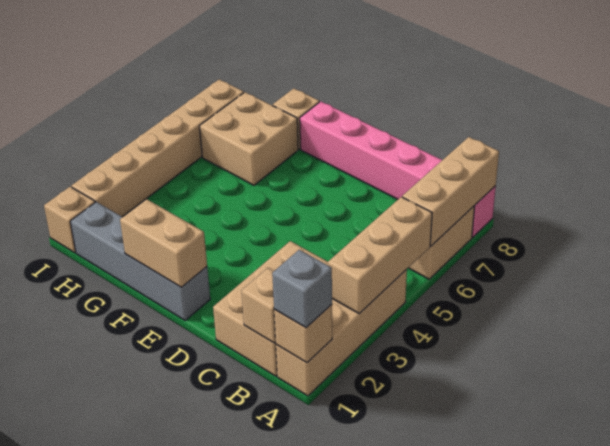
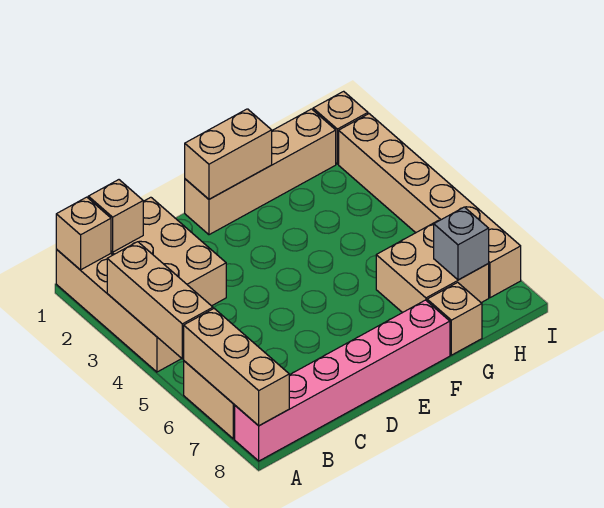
grey 1x1 brick [272,250,332,328] -> grey 1x1 brick moved to [434,207,489,280]
grey 1x4 brick [70,202,210,321] -> tan 1x4 brick [185,109,336,235]

